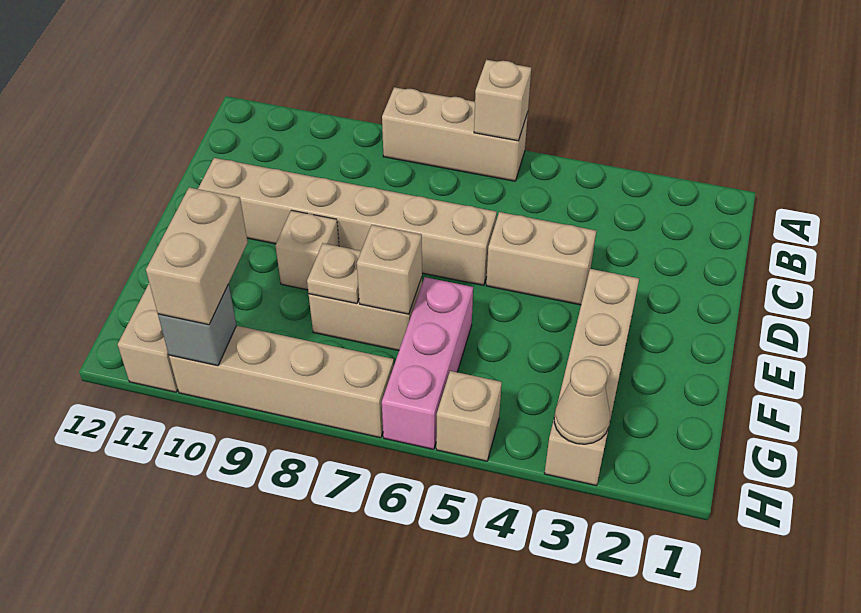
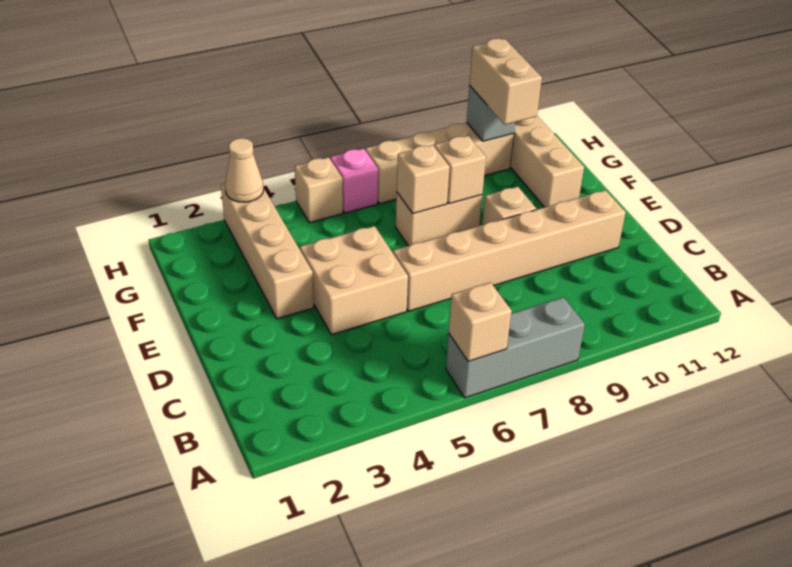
tan 1x3 brick [382,87,528,181] -> grey 1x3 brick [446,297,585,398]
tan 1x2 brick [486,212,596,305] -> tan 2x2 brick [300,226,408,335]
pink 1x3 brick [382,277,473,449] -> pink 1x1 brick [330,149,378,213]
tan 1x1 plate [307,243,361,304] -> tan 1x1 brick [434,136,486,204]

